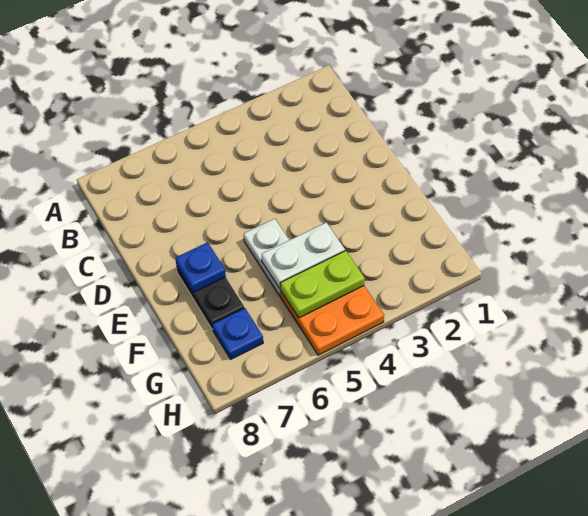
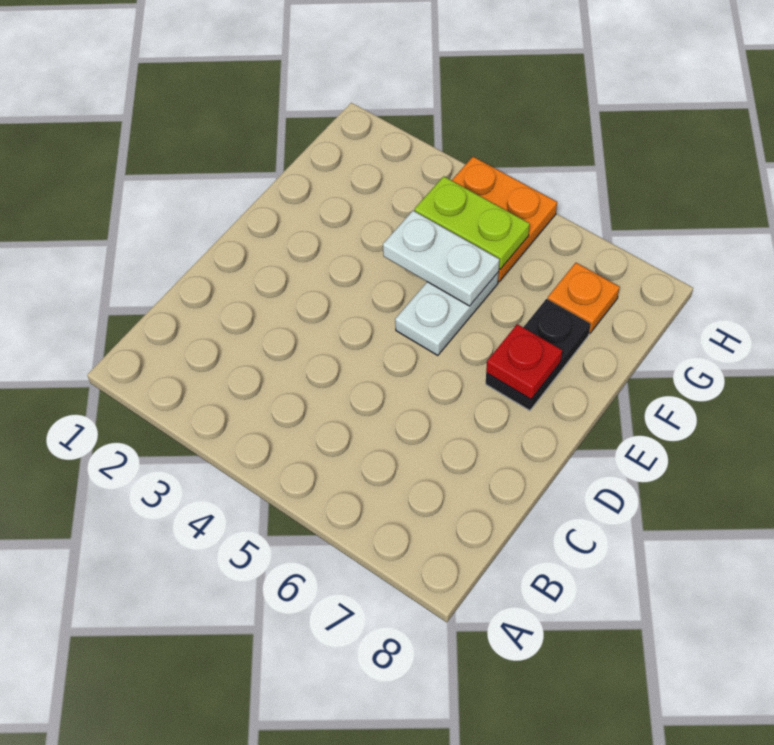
blue 1x1 plate [175,242,226,293] -> red 1x1 plate [486,324,562,399]
blue 1x1 plate [212,308,263,359] -> orange 1x1 plate [548,263,620,333]

